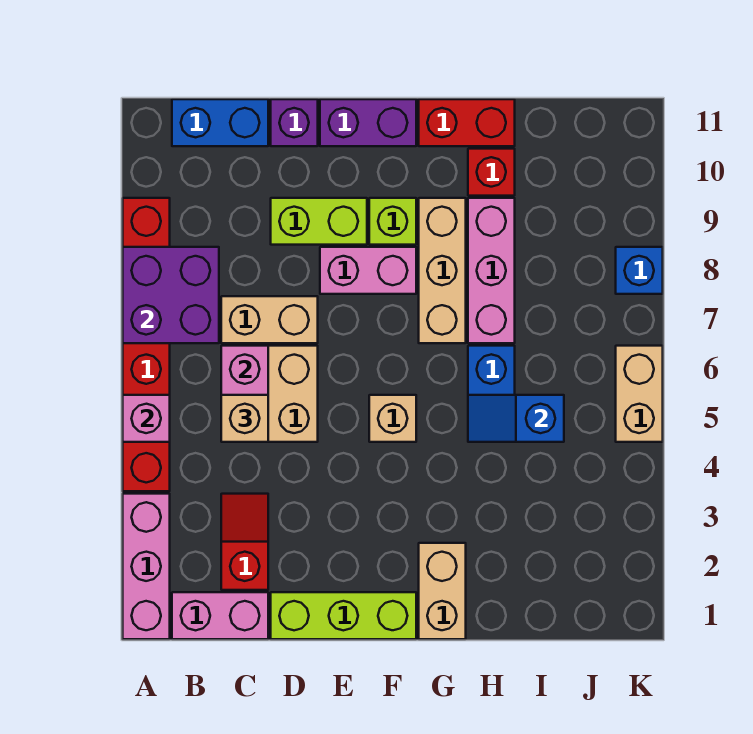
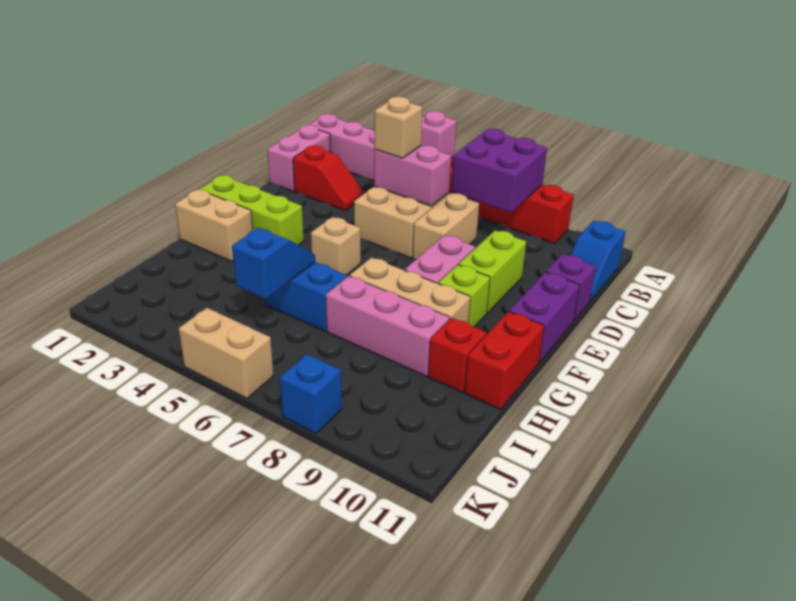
blue 1x2 brick [172,99,268,146] -> blue 1x2 slope [571,221,626,301]
lime 1x3 brick [271,592,416,639] -> lime 1x3 brick turned to [200,175,304,245]

